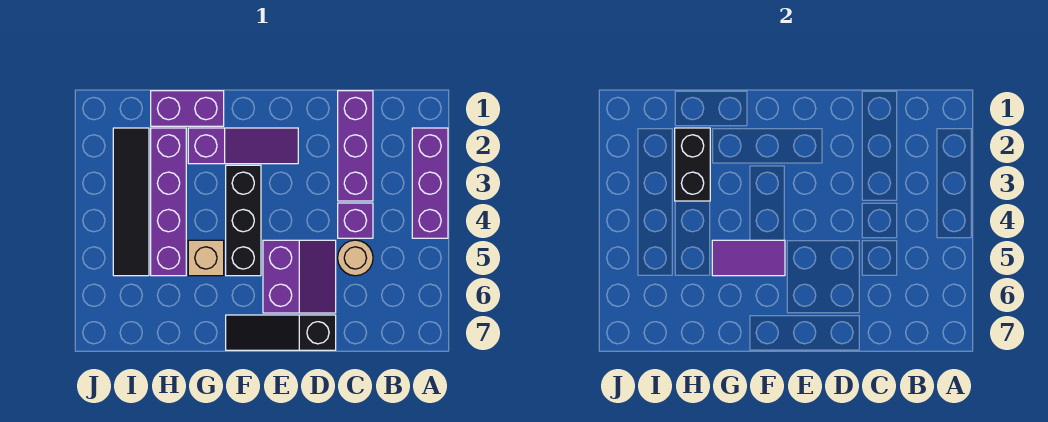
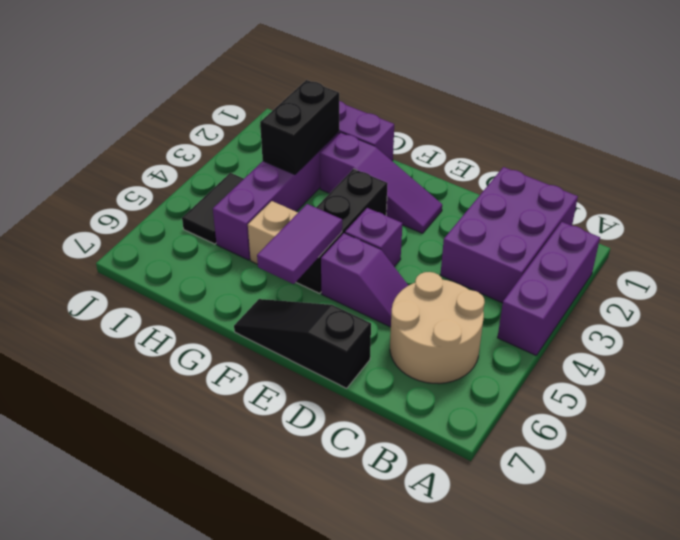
purple 1x3 brick [338,91,373,201] -> purple 2x3 brick [440,167,578,303]
purple 1x1 brick [338,203,373,238] -> purple 1x1 brick moved to [345,208,403,267]
tan 1x1 round brick [338,240,373,276] -> tan 2x2 round brick [390,272,485,384]
purple 2x2 slope [263,240,336,313] -> purple 1x2 slope [321,233,408,327]
purple 1x2 tile [712,240,785,276] -> purple 1x2 tile turned to [257,204,342,284]
black 1x4 tile [113,128,149,276] -> black 1x2 tile [182,173,244,244]

